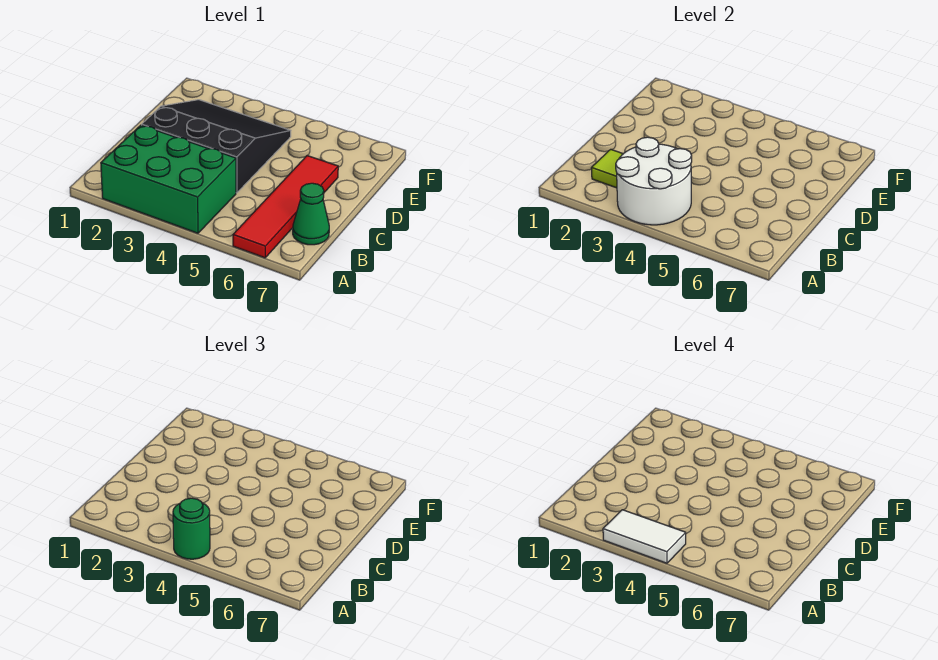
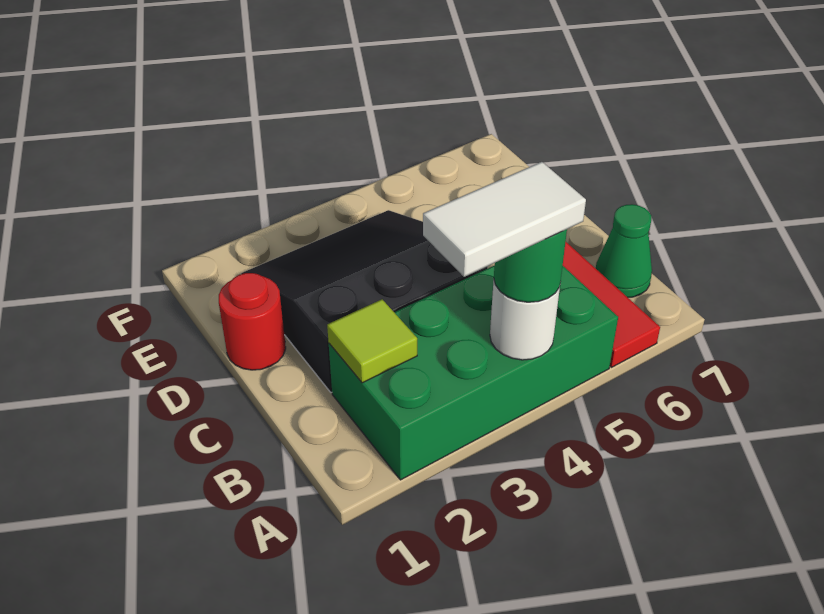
green 2x3 brick [101,125,236,233] -> green 2x4 brick [329,265,618,480]
white 2x2 round brick [616,137,692,225] -> white 1x1 round brick [490,281,560,360]
none -> red 1x1 round brick [219,273,286,370]

